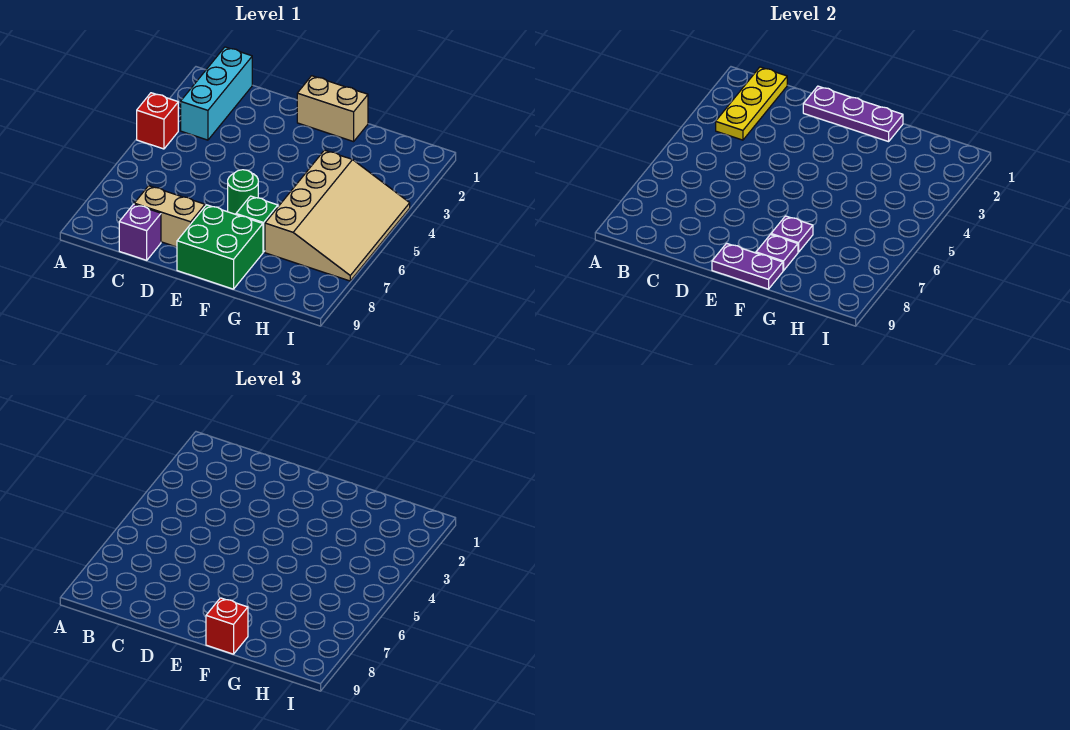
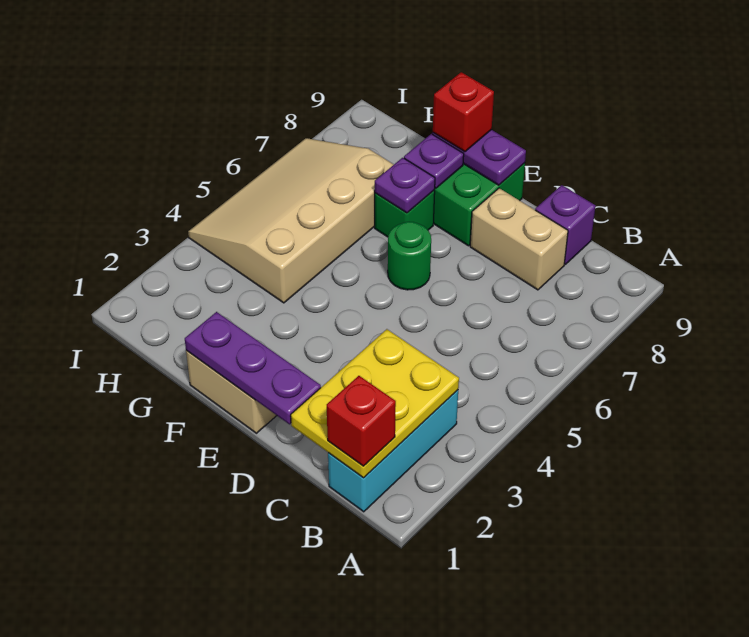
red 1x1 brick [137,93,178,149] -> red 1x1 brick moved to [327,376,396,466]
yellow 1x3 plate [716,67,787,140] -> yellow 2x3 plate [291,329,459,478]

